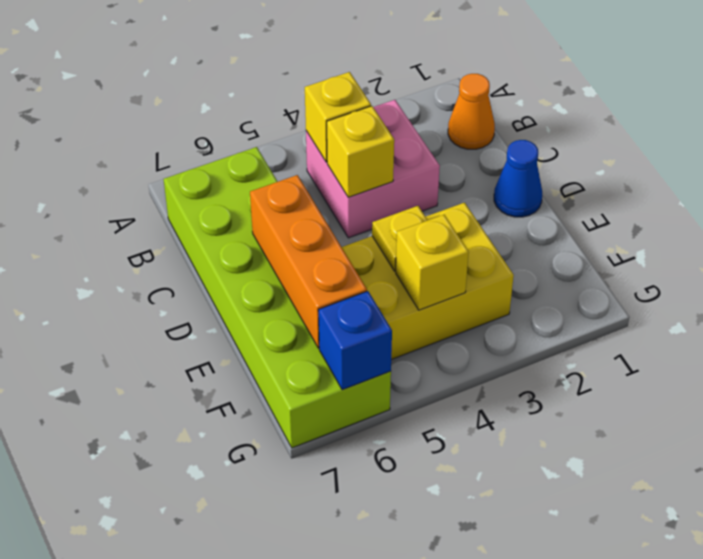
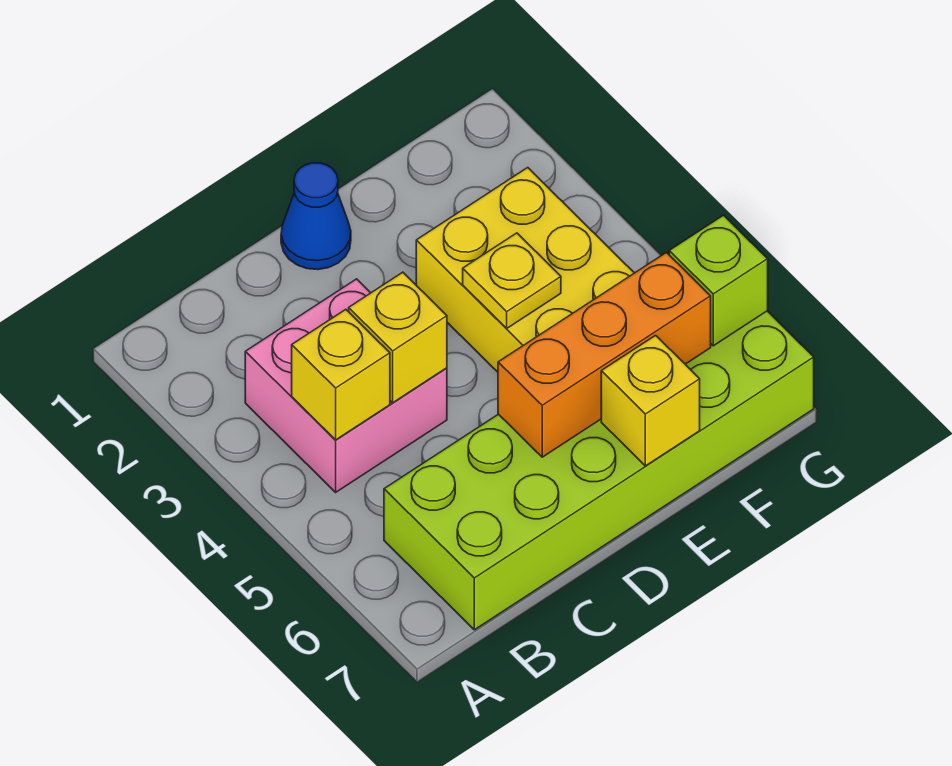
orange 1x1 cone [448,74,495,149] -> none
yellow 1x1 brick [396,215,469,310] -> yellow 1x1 brick moved to [601,335,700,466]
blue 1x1 brick [318,291,392,390] -> lime 1x1 brick [669,215,768,346]

